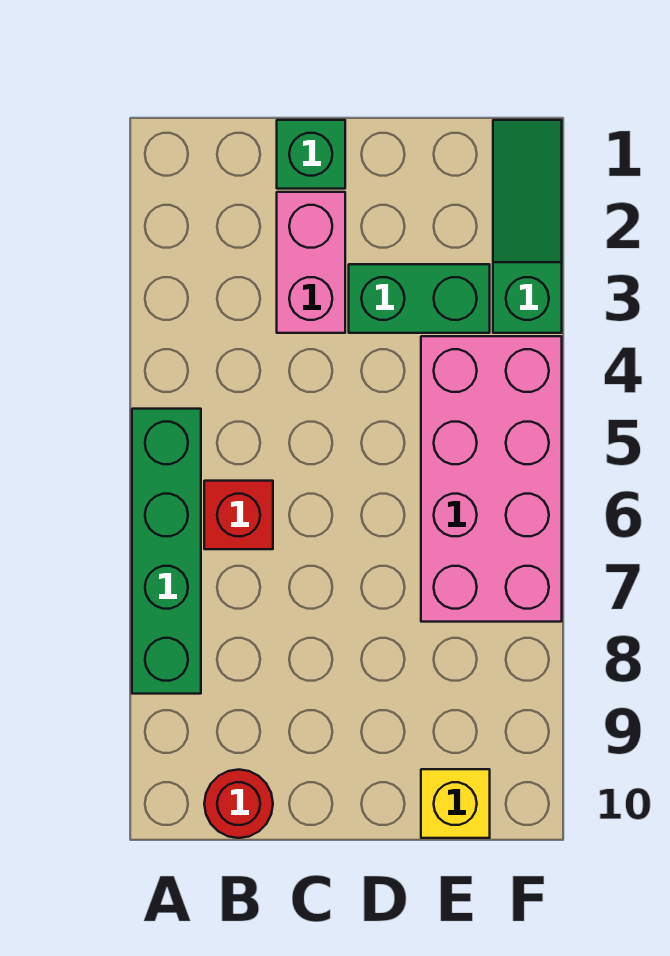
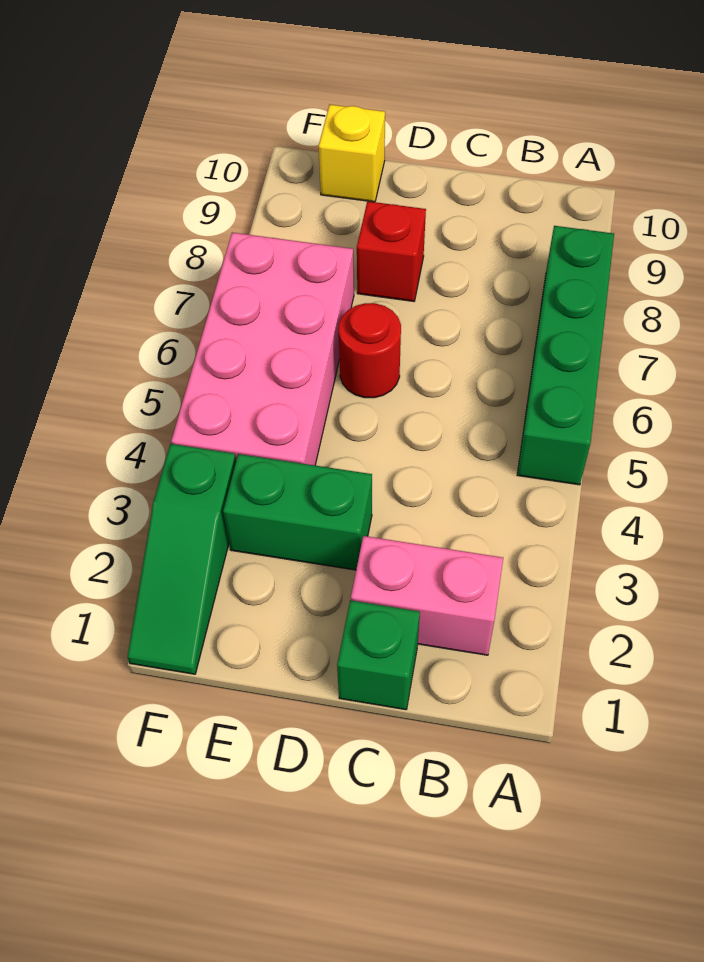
red 1x1 brick [204,481,273,549] -> red 1x1 brick moved to [357,201,426,301]
red 1x1 round brick [204,769,273,838] -> red 1x1 round brick moved to [339,303,401,398]
pink 1x2 brick [277,192,345,333] -> pink 1x2 brick turned to [351,536,503,655]

